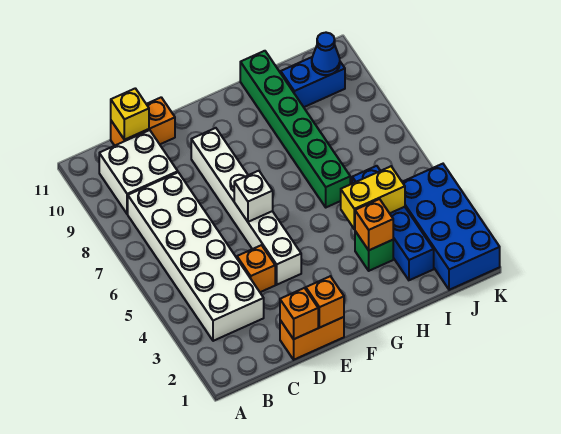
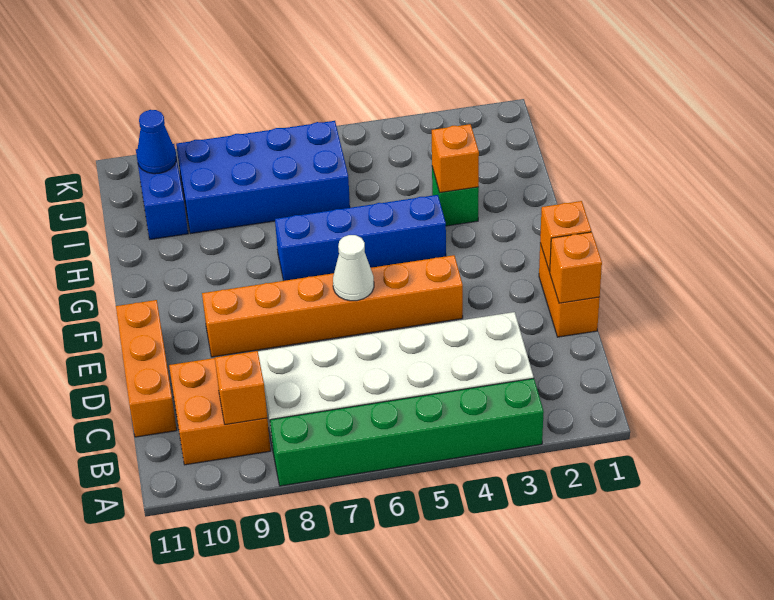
white 2x2 brick [99,130,178,214] -> orange 2x2 brick [169,358,271,465]
orange 1x2 brick [111,97,175,146] -> orange 1x3 brick [116,300,177,437]
yellow 1x1 brick [111,88,149,140] -> none
orange 1x1 brick [237,245,275,292] -> orange 1x1 brick moved to [215,351,267,425]
white 1x6 brick [191,128,301,285] -> orange 1x6 brick [202,255,463,357]
white 1x1 brick [234,171,273,222] -> white 1x1 cone [333,235,374,301]
yellow 1x2 brick [341,166,405,229] -> none
green 1x6 brick [240,51,350,207] -> green 1x6 brick moved to [270,378,544,486]
blue 1x4 brick [352,166,434,280] -> blue 1x4 brick moved to [275,195,446,281]
blue 2x4 brick [402,164,500,290] -> blue 2x4 brick moved to [176,121,350,234]

